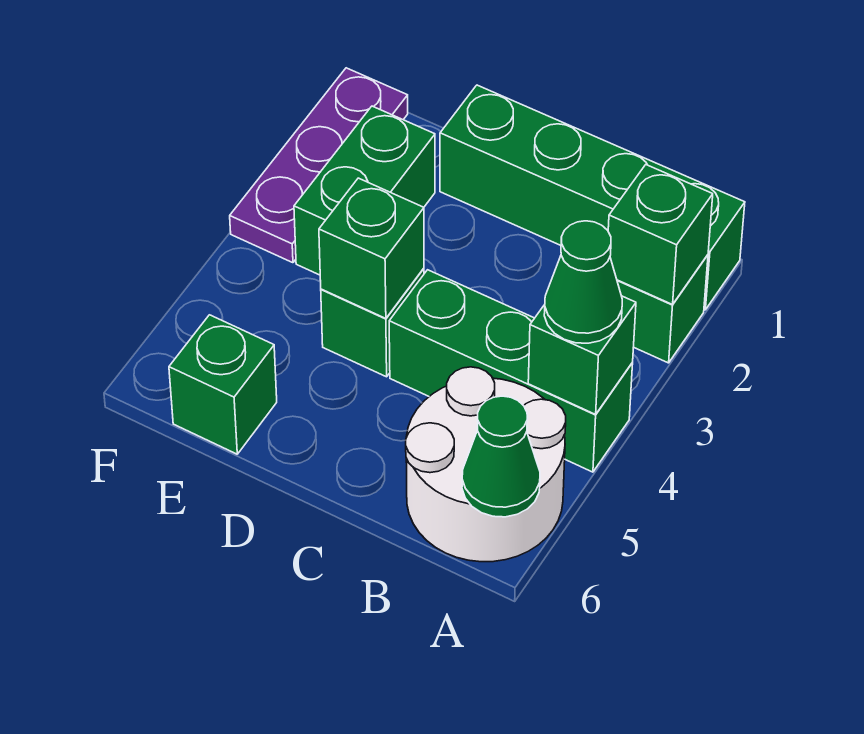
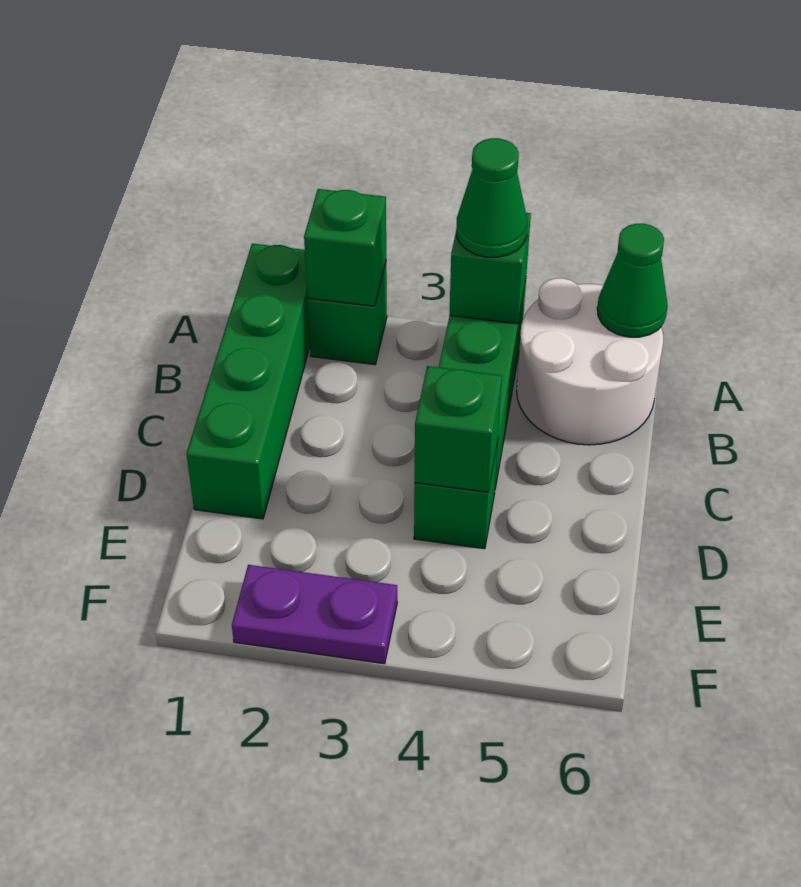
green 1x2 brick [294,106,435,275] -> none
green 1x1 brick [169,315,277,454] -> none
purple 1x3 plate [230,68,408,263] -> purple 1x2 plate [232,565,397,664]

